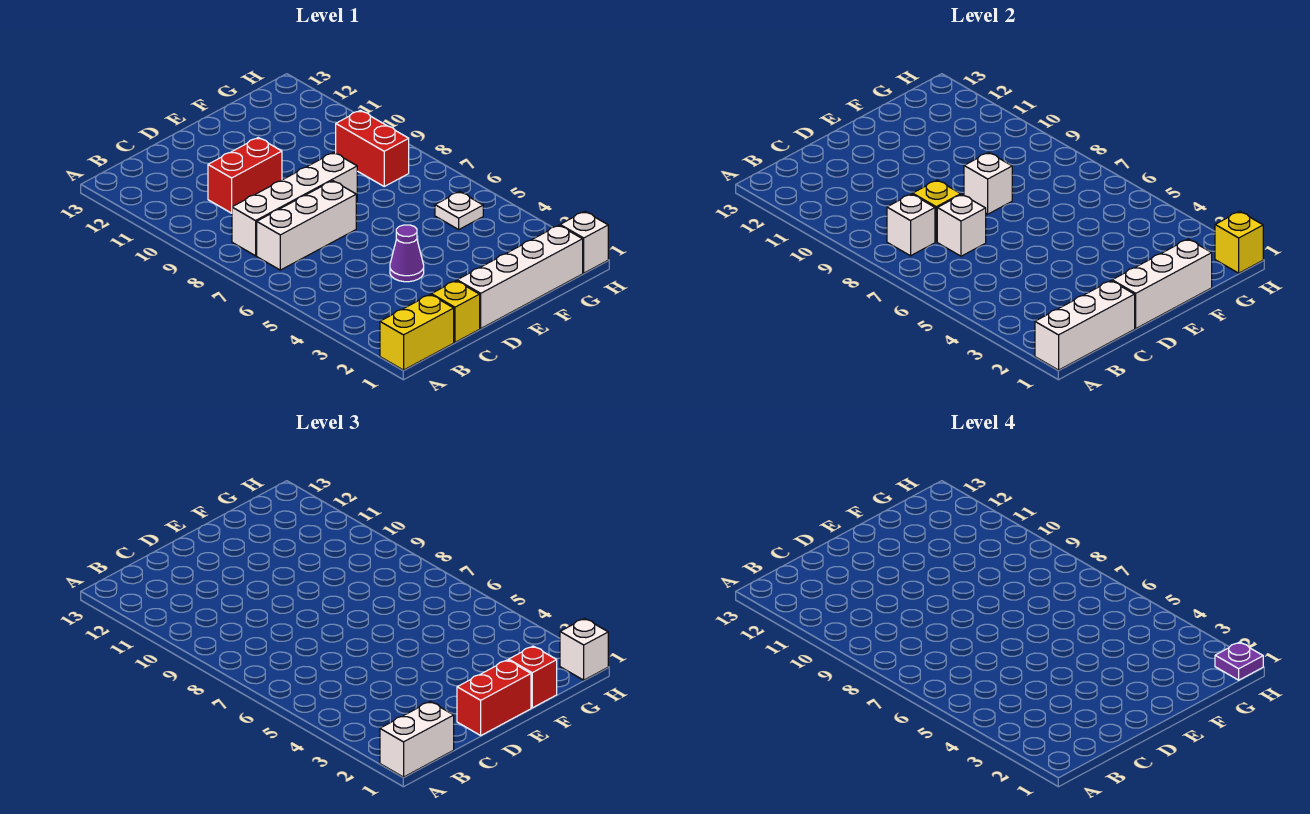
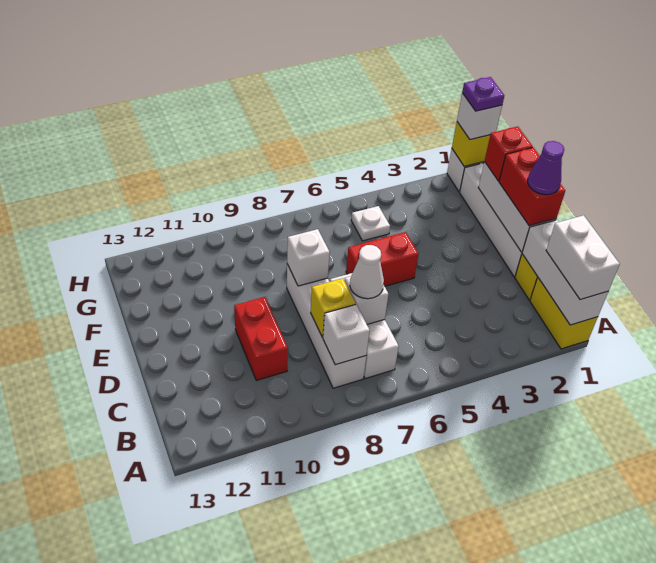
none -> white 1x1 cone [350,245,384,299]
purple 1x1 cone [390,225,424,282] -> purple 1x1 cone moved to [528,141,564,195]
red 1x2 brick [336,110,409,186] -> red 1x2 brick moved to [346,232,419,286]

